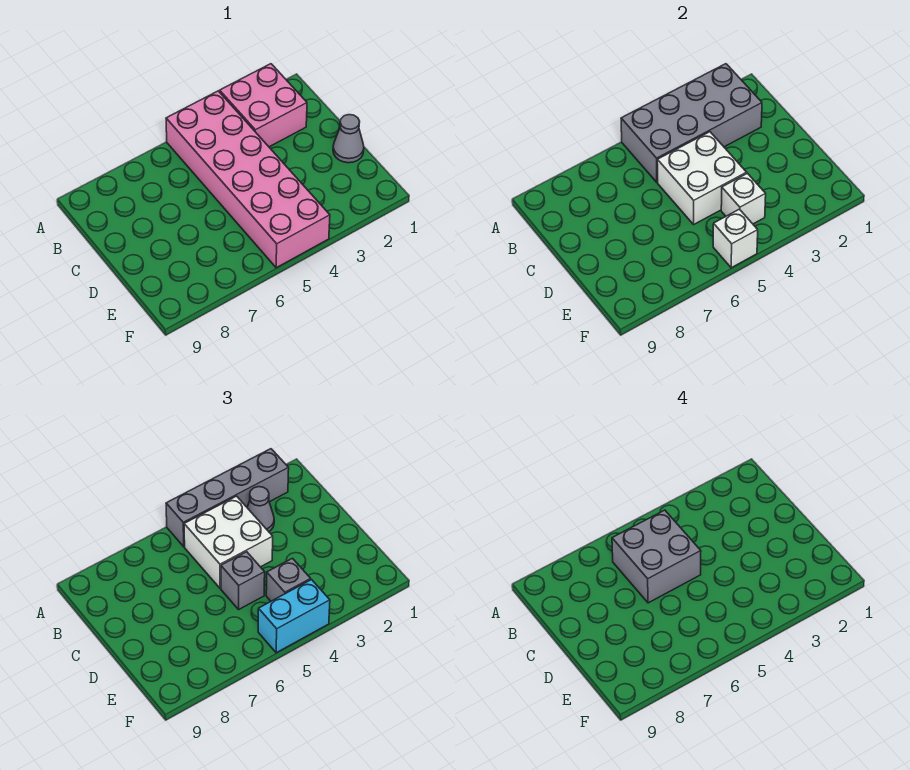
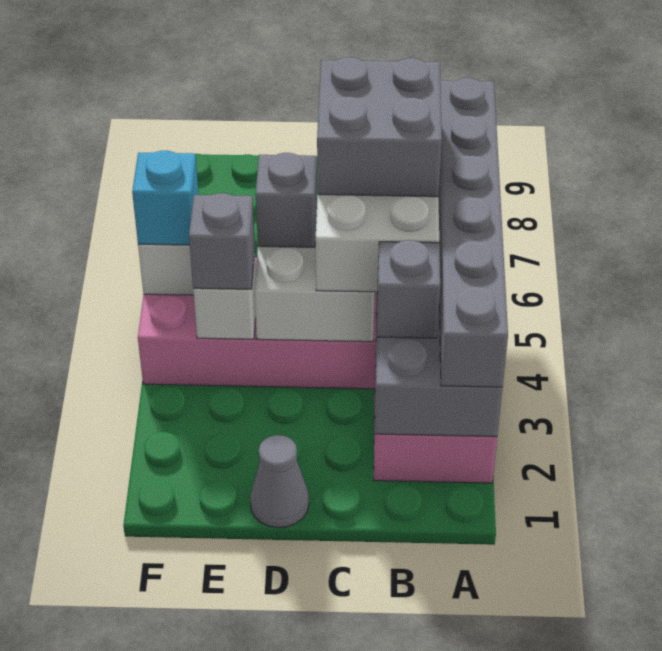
grey 1x4 brick [166,449,289,547] -> grey 1x6 brick [438,78,508,387]
grey 1x1 cone [247,487,274,532] -> grey 1x1 brick [377,240,440,338]
cyan 1x2 brick [258,580,330,653] -> cyan 1x1 brick [132,151,199,245]

